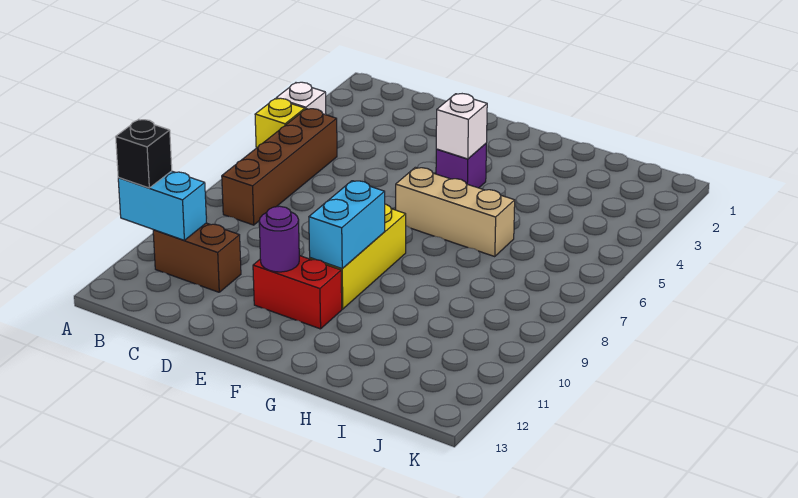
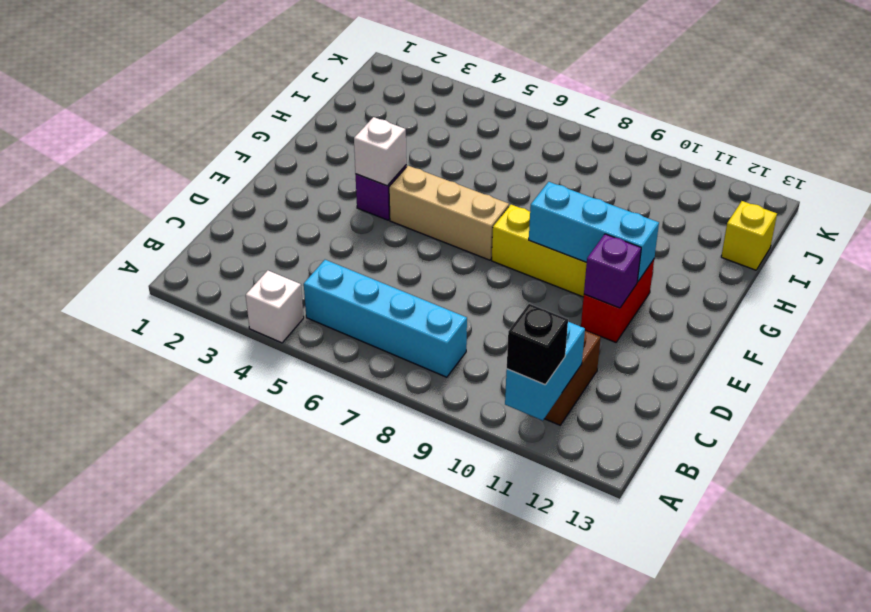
yellow 1x1 brick [255,98,305,148] -> yellow 1x1 brick moved to [721,201,777,270]
brown 1x4 brick [222,109,337,225] -> cyan 1x4 brick [304,260,467,377]
purple 1x1 round brick [259,206,299,272] -> purple 1x1 brick [584,234,641,308]
tan 1x3 brick [396,167,515,257] -> tan 1x3 brick turned to [389,166,509,260]
cyan 1x2 brick [309,181,385,269] -> cyan 1x3 brick [529,182,659,282]

